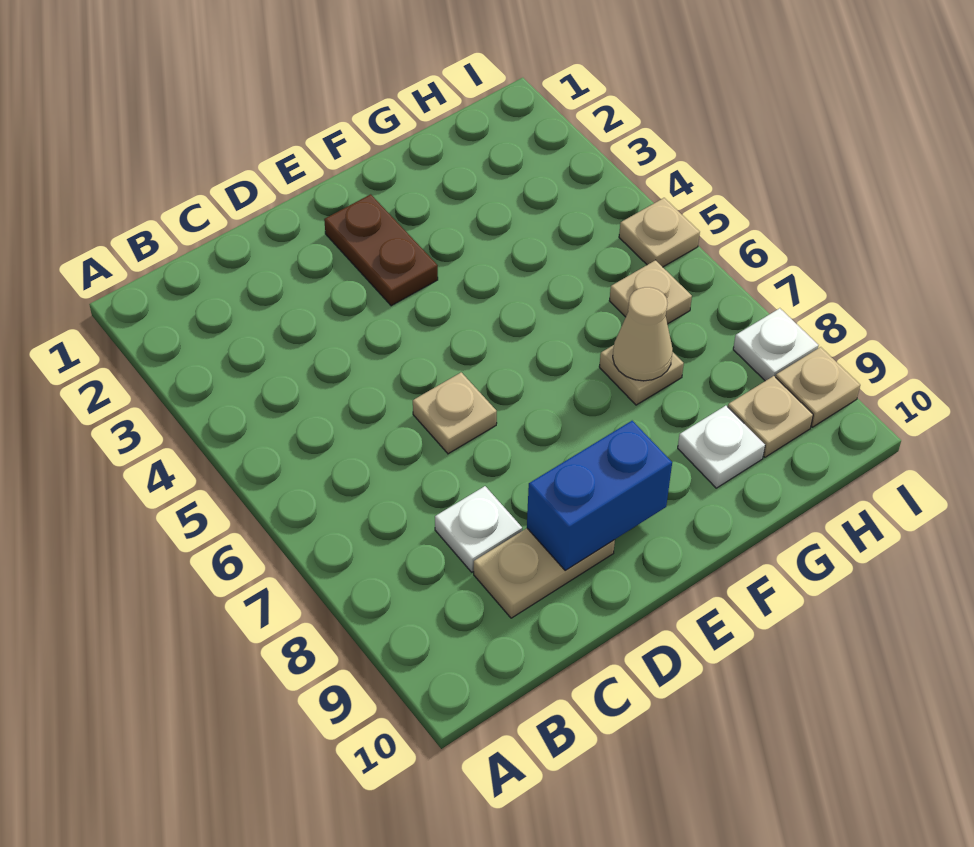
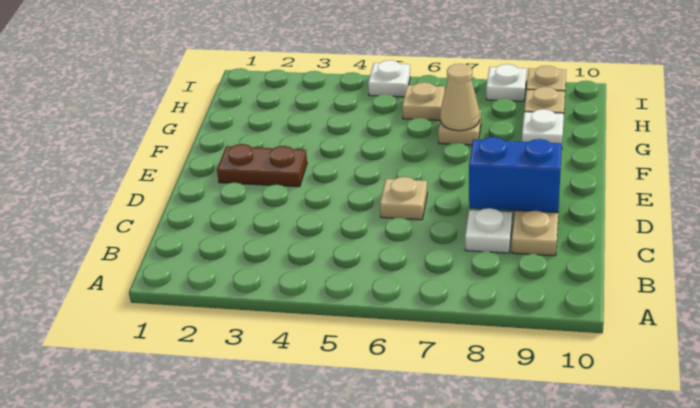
blue 1x2 brick [527,421,672,571] -> blue 1x2 brick turned to [469,137,562,213]
tan 1x1 plate [619,198,700,267] -> white 1x1 plate [368,60,410,97]

